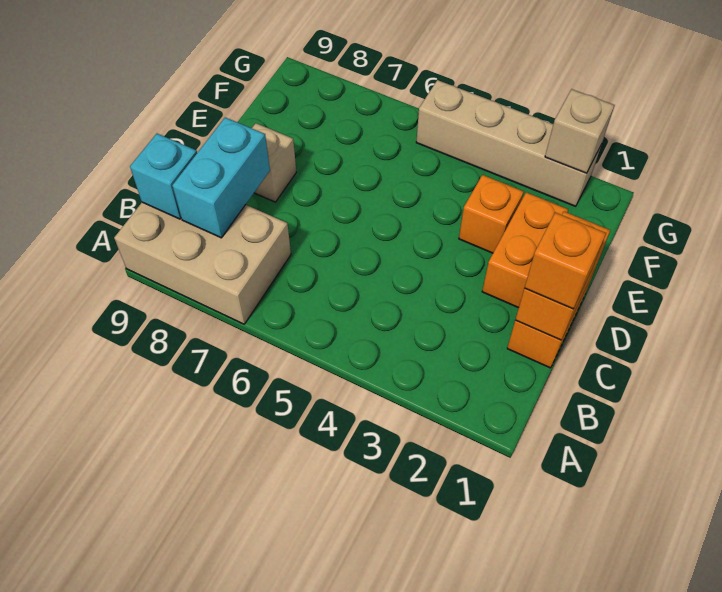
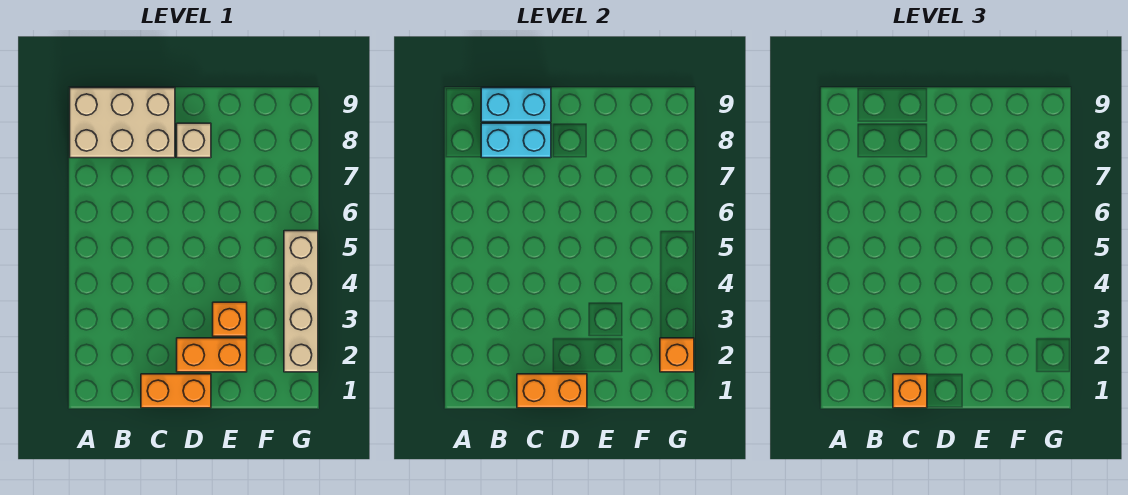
tan 2x3 brick [114,202,291,324] -> tan 2x3 brick turned to [70,88,175,158]
cyan 1x1 brick [130,134,197,219] -> cyan 1x2 brick [481,88,551,122]
tan 1x1 brick [545,89,615,173] -> orange 1x1 brick [660,338,694,372]

